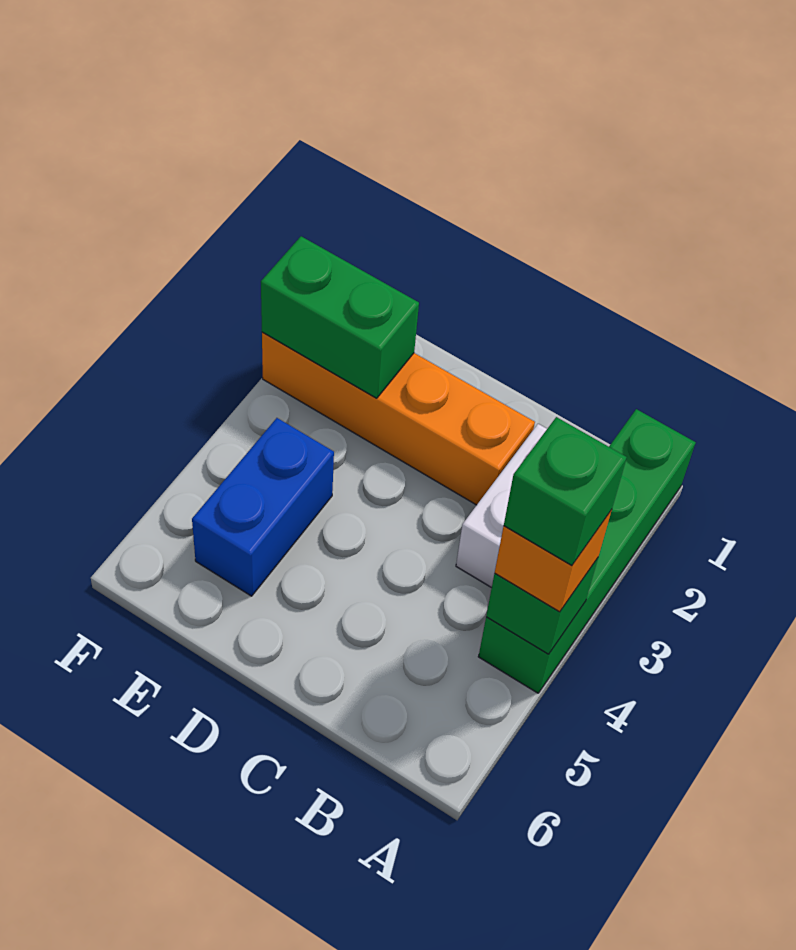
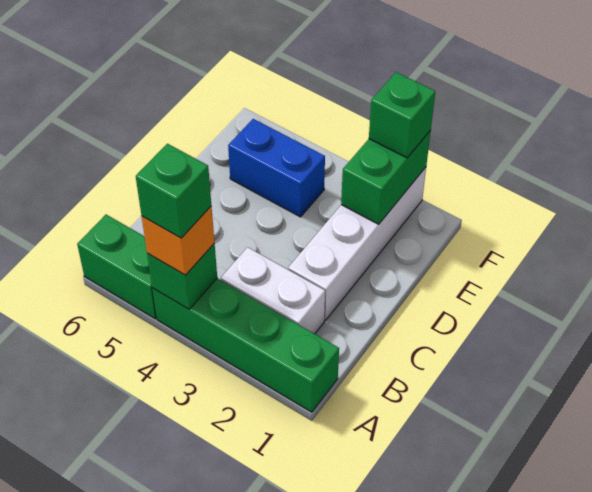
none -> green 1x2 brick [77,215,157,319]
orange 1x4 brick [262,332,535,505] -> white 1x4 brick [288,167,426,320]
none -> green 1x1 brick [369,72,435,158]

